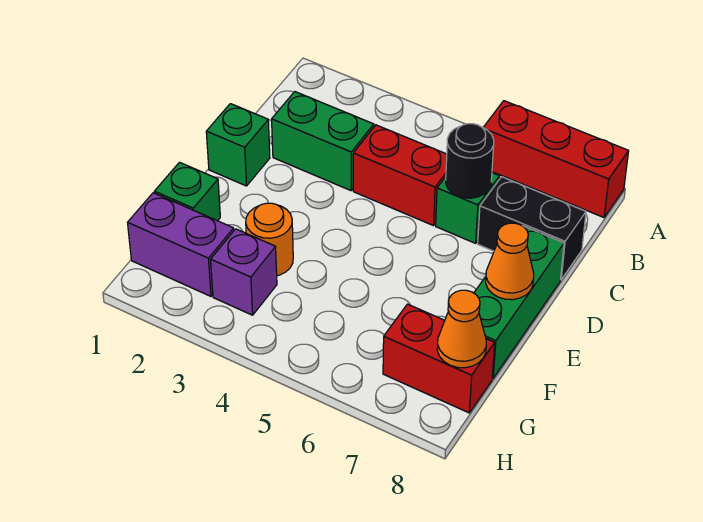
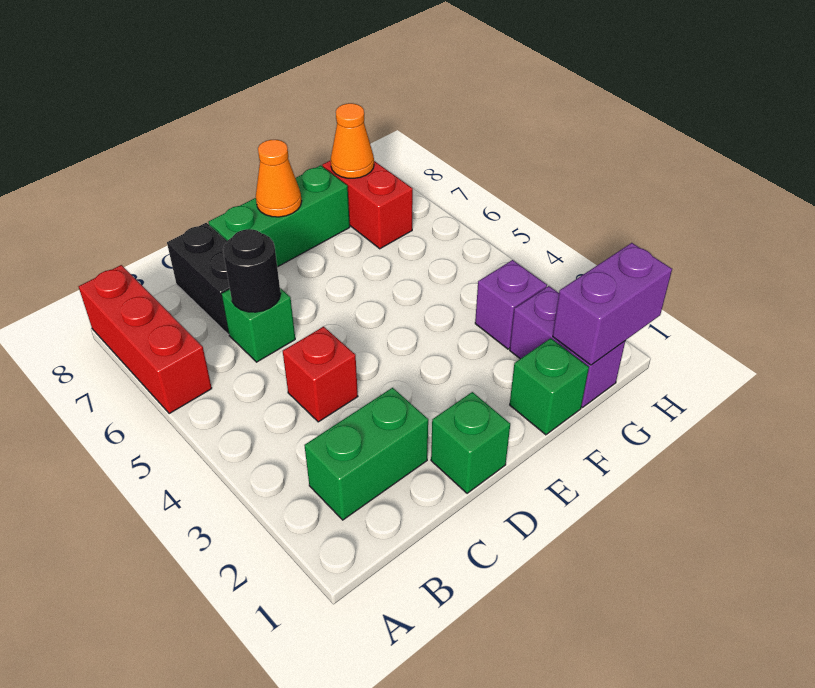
green 1x2 brick [272,92,374,191] -> green 1x2 brick turned to [304,388,428,520]
red 1x2 brick [353,125,447,226] -> red 1x1 brick [283,327,358,422]
orange 1x1 round brick [246,203,293,276] -> none
none -> purple 1x2 brick [553,243,672,365]

